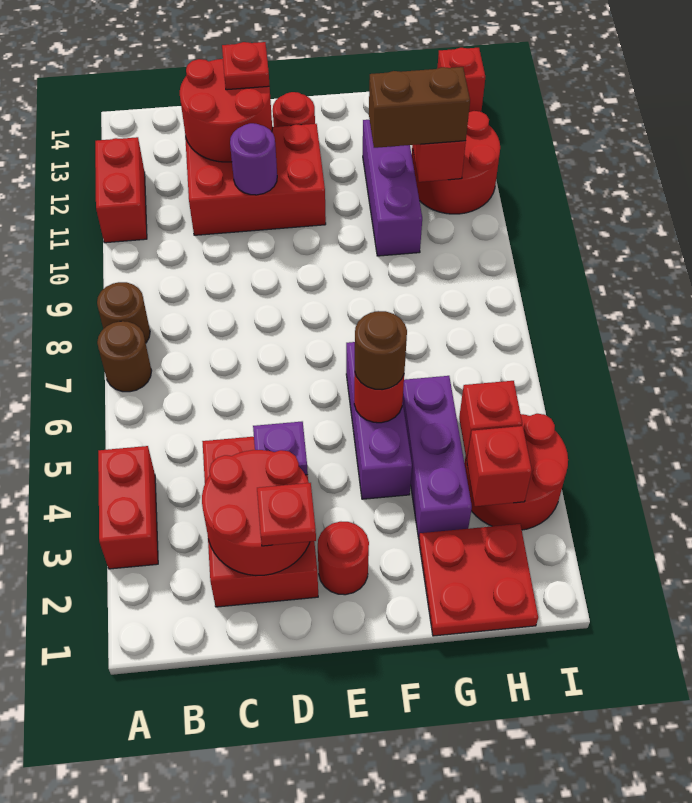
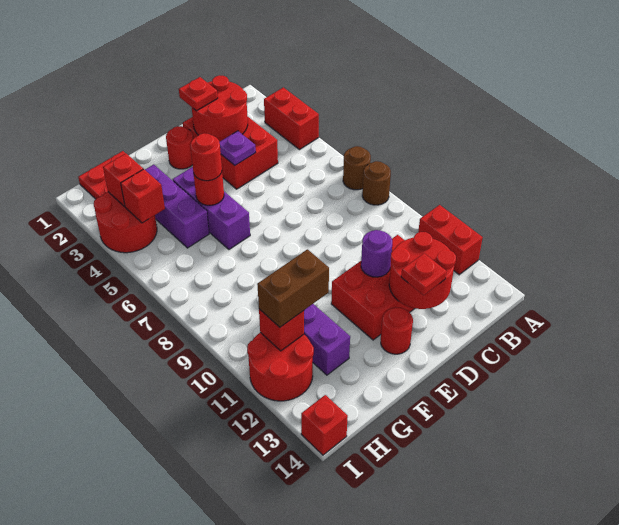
brown 1x1 round brick [355,311,407,390] -> red 1x1 round brick [190,133,222,181]

